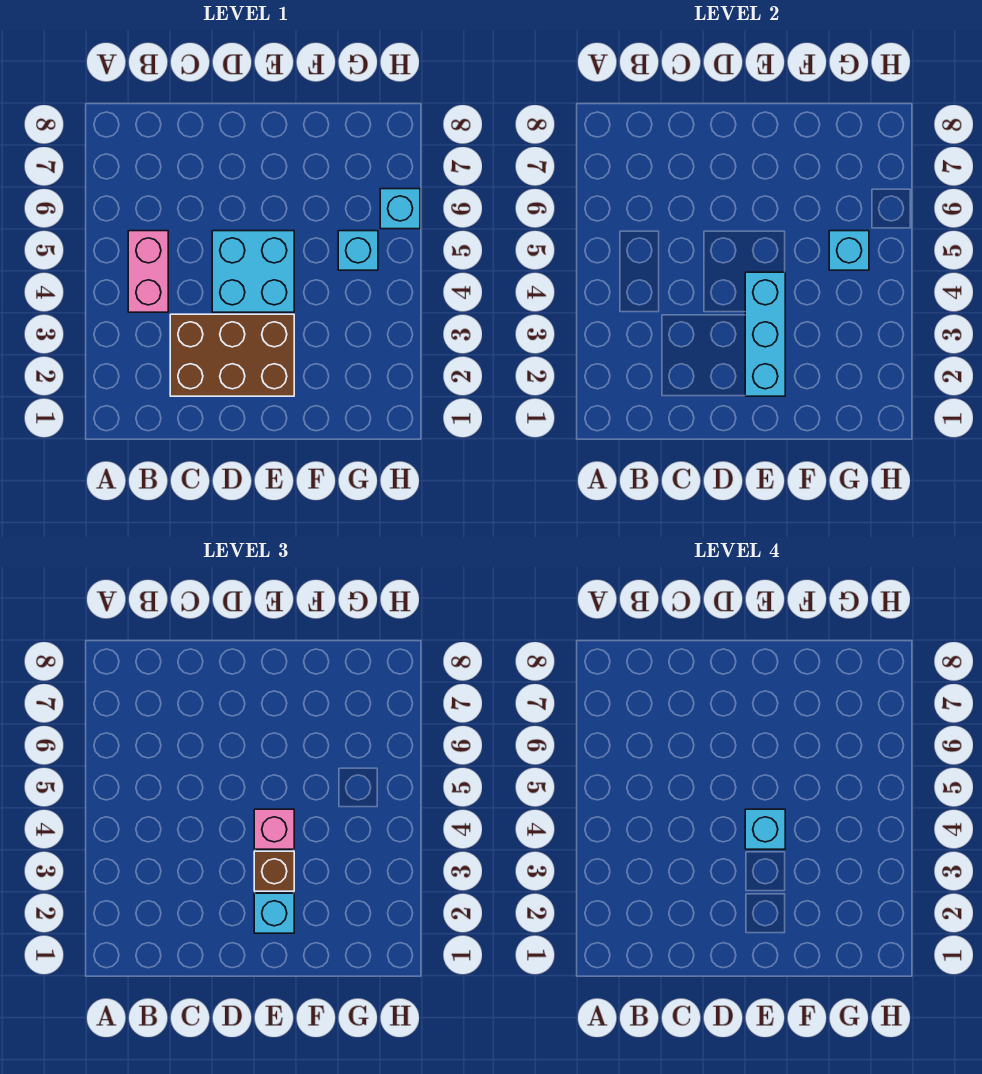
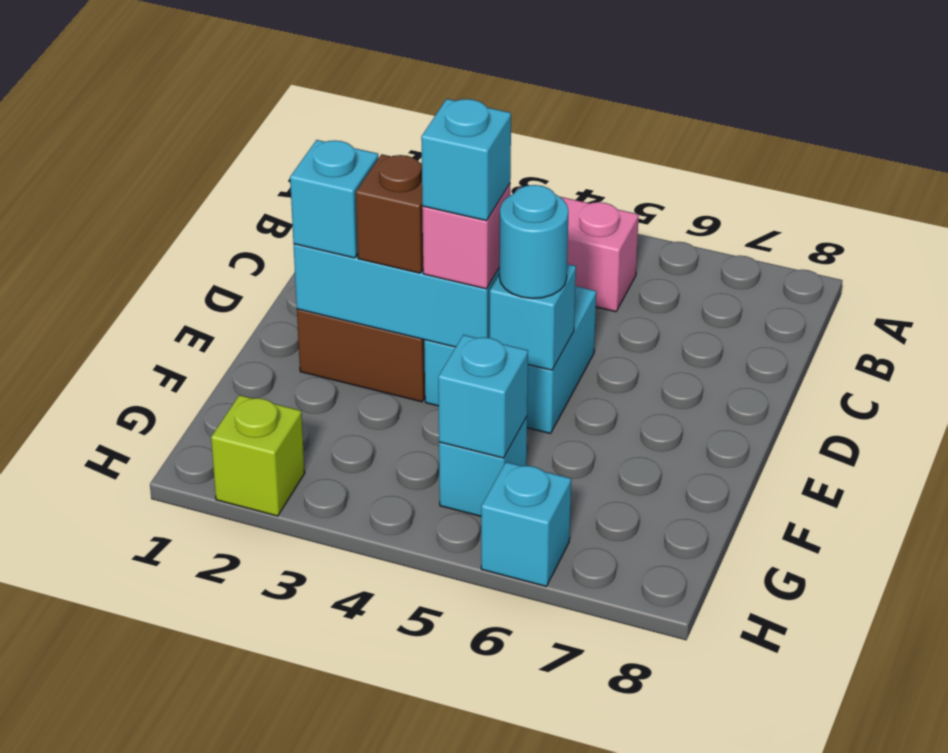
none -> cyan 1x1 brick [489,264,576,370]
none -> cyan 1x1 round brick [499,185,569,298]
none -> lime 1x1 brick [211,395,305,516]

